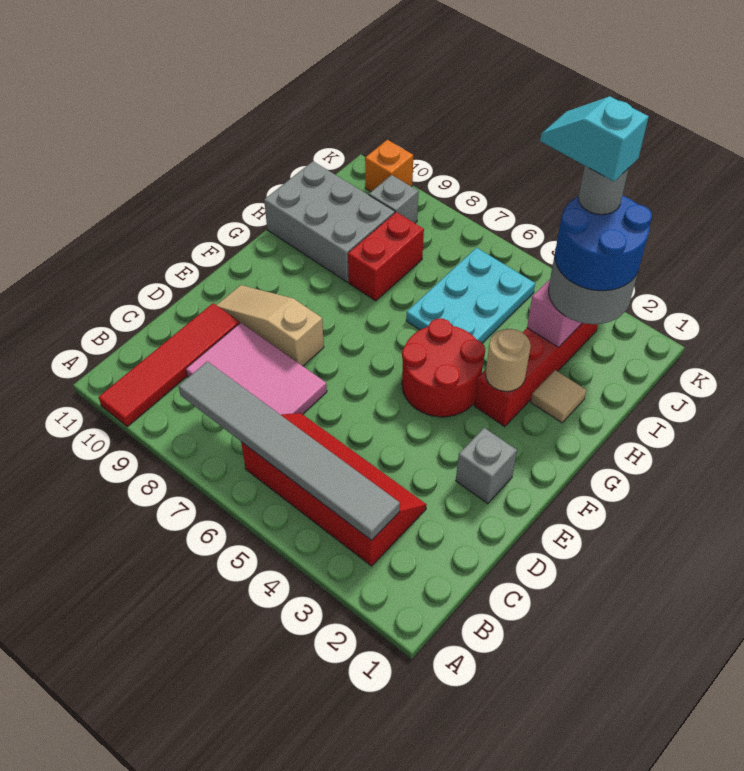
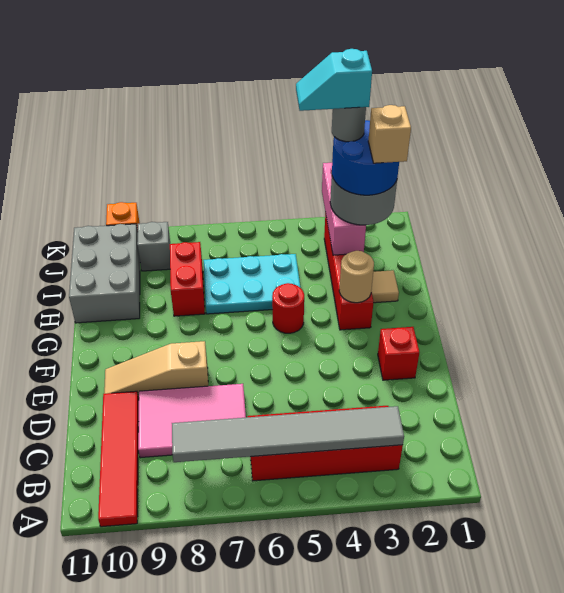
grey 1x1 brick [456,428,517,504] -> red 1x1 brick [378,327,419,380]
red 2x2 round brick [402,319,485,417] -> red 1x1 round brick [272,283,304,333]
cyan 2x3 plate [406,248,535,343] -> cyan 2x3 plate turned to [203,254,300,314]
grey 2x3 brick [264,161,395,282] -> grey 2x3 brick turned to [69,224,140,323]
none -> tan 1x1 brick [368,105,411,163]

